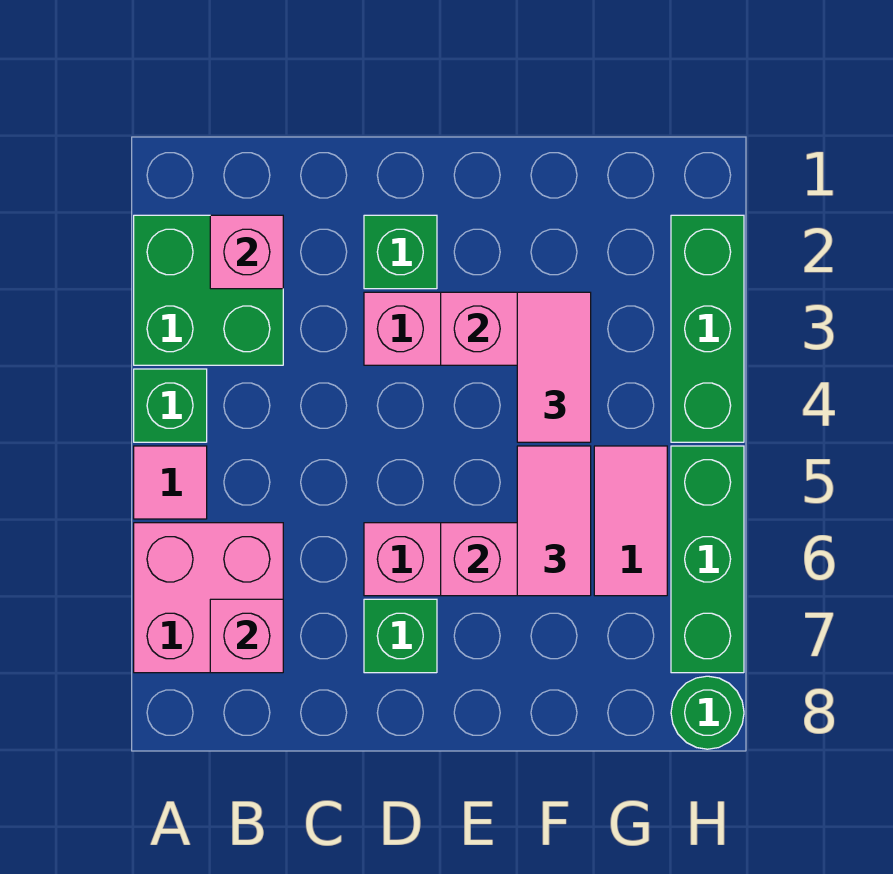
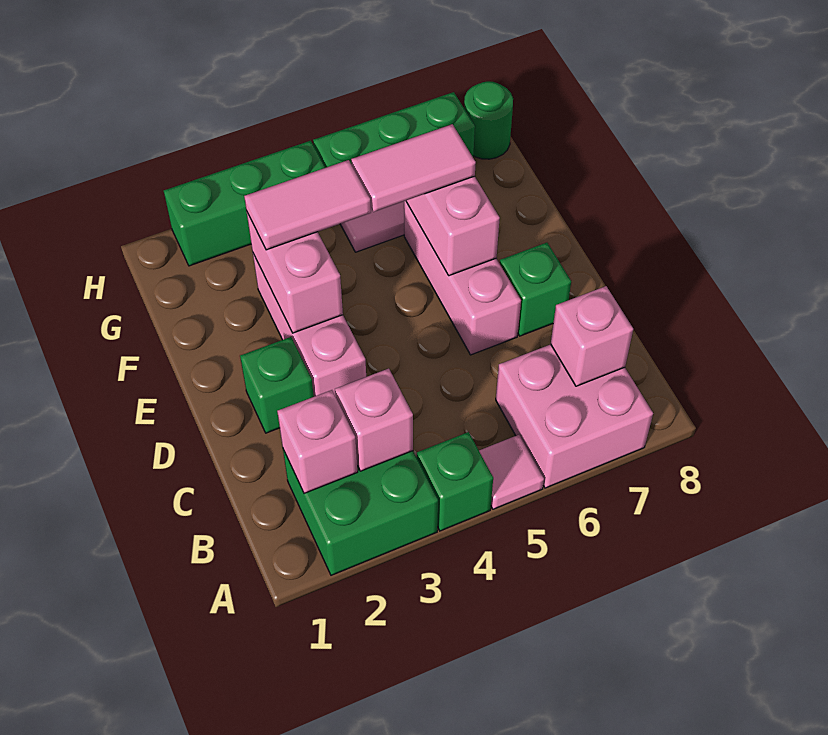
none -> pink 1x1 brick [335,369,413,471]

